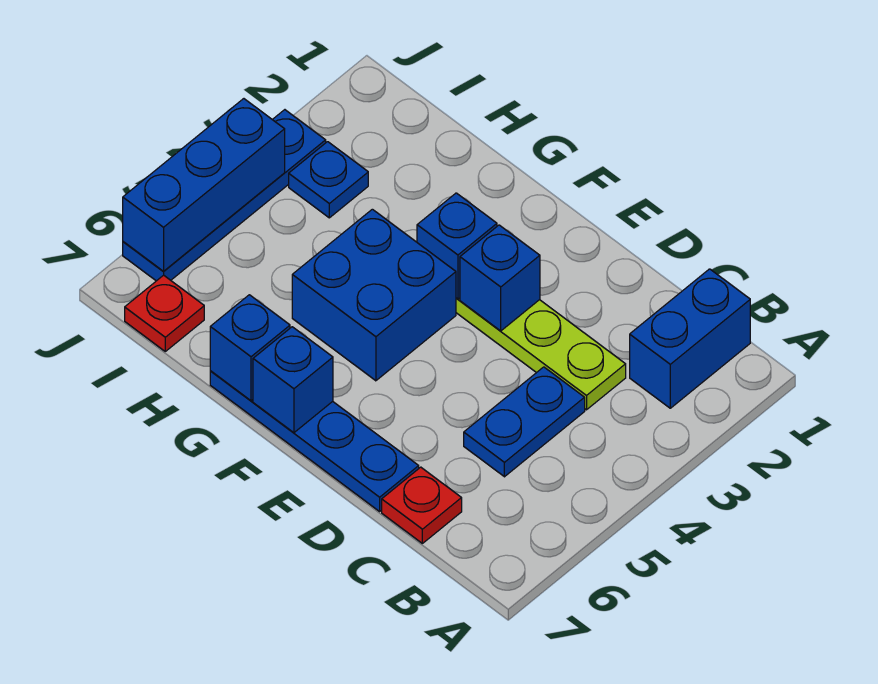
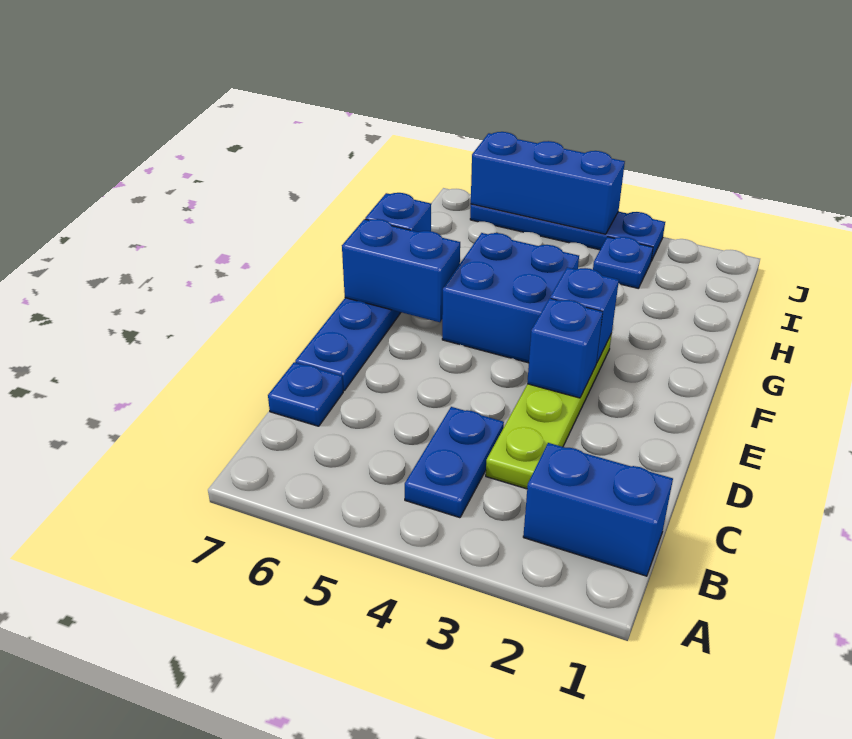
blue 1x2 plate [464,367,585,477] -> blue 1x2 plate turned to [405,407,504,518]
red 1x1 plate [382,467,462,543] -> blue 1x1 plate [268,362,343,426]
blue 1x1 brick [253,327,333,433] -> blue 1x2 brick [342,219,460,322]
red 1x1 plate [125,275,204,351] -> none

